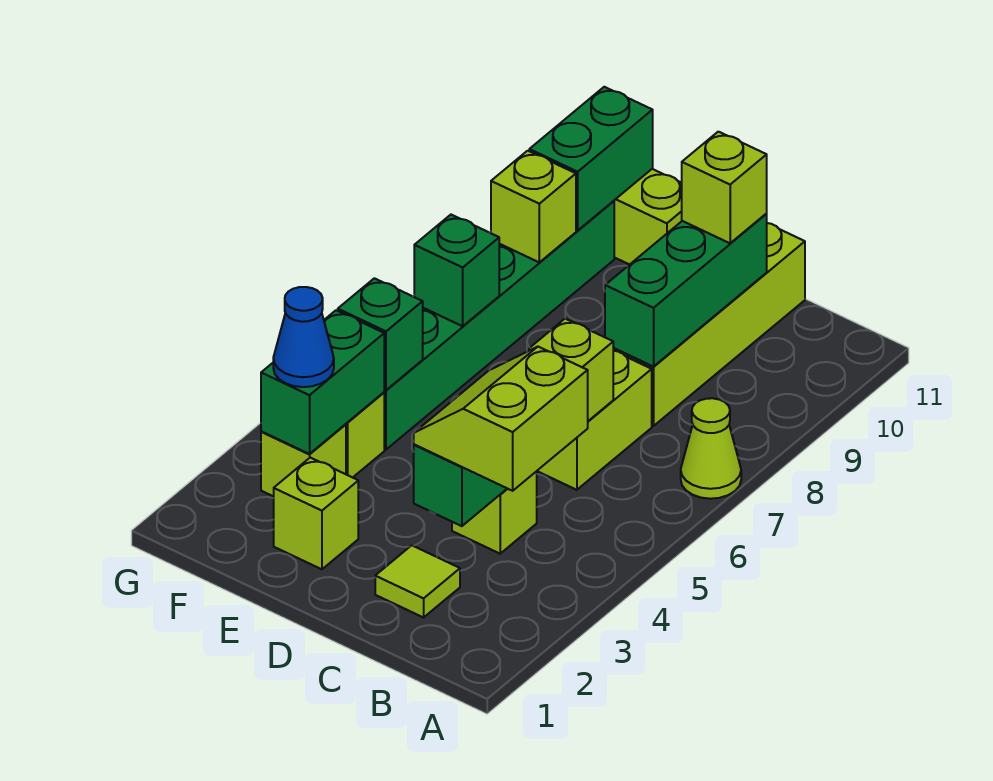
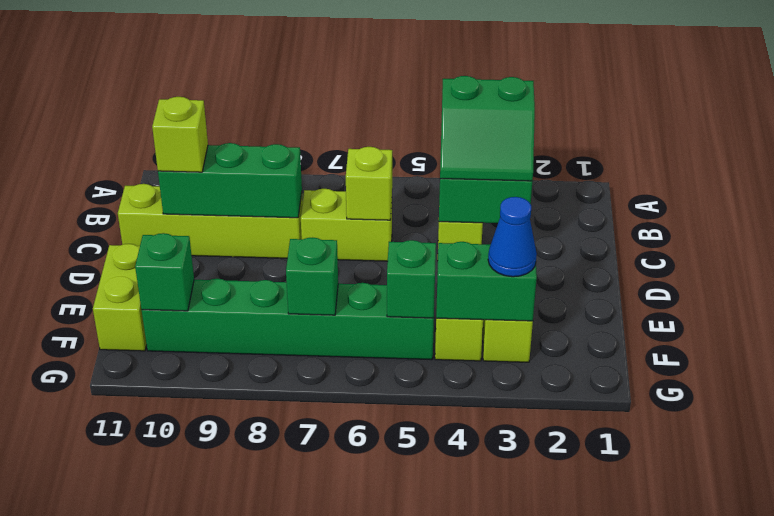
lime 1x1 cone [681,398,741,499] -> none
lime 2x2 slope [414,347,588,491] -> green 2x2 slope [440,76,535,181]
lime 1x1 tile [375,545,460,618] -> none
lime 1x1 brick [274,458,358,569] -> none
lime 1x1 brick [491,151,576,262] -> none
green 1x2 brick [529,87,653,230] -> green 1x1 brick [135,233,194,311]

